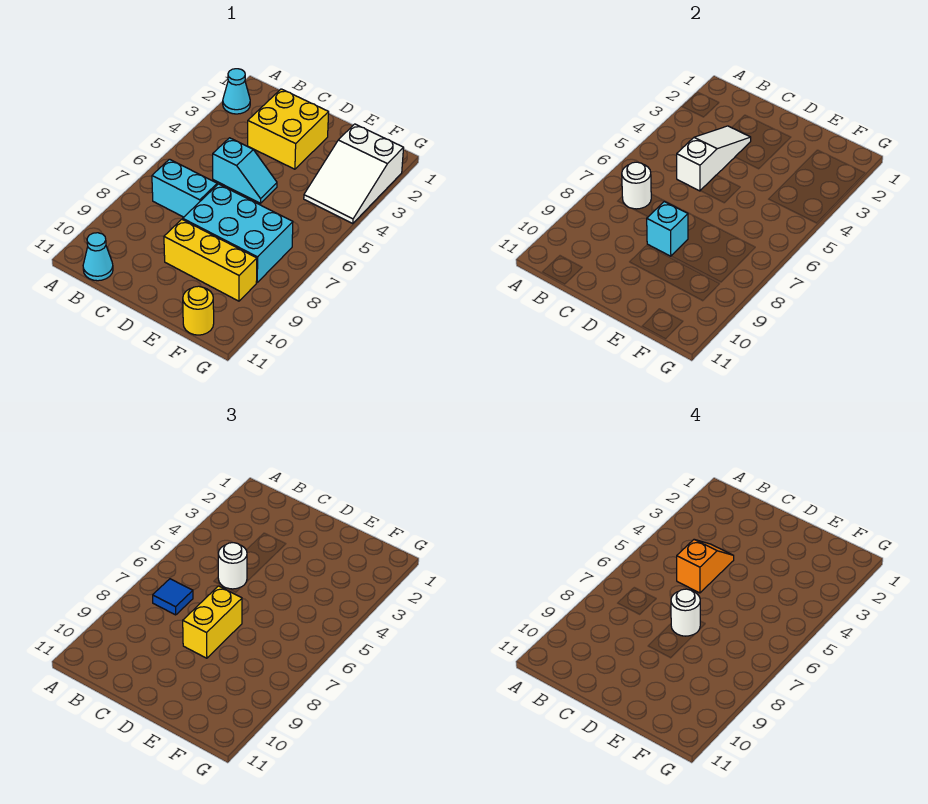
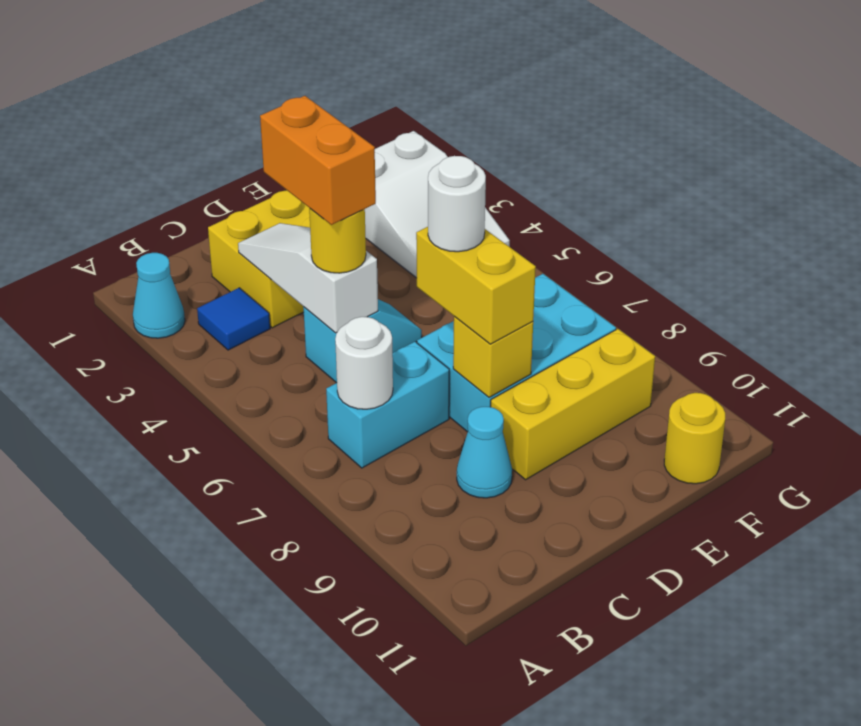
blue 1x1 tile [153,579,193,615] -> blue 1x1 tile moved to [197,288,270,350]
cyan 1x1 cone [83,233,113,281] -> cyan 1x1 cone moved to [457,407,512,498]
orange 1x2 slope [677,540,734,593] -> orange 1x2 brick [260,96,376,225]
white 1x1 round brick [218,543,247,589] -> yellow 1x1 round brick [309,208,366,273]
cyan 1x1 brick [647,201,688,256] -> yellow 1x1 brick [453,316,533,397]

